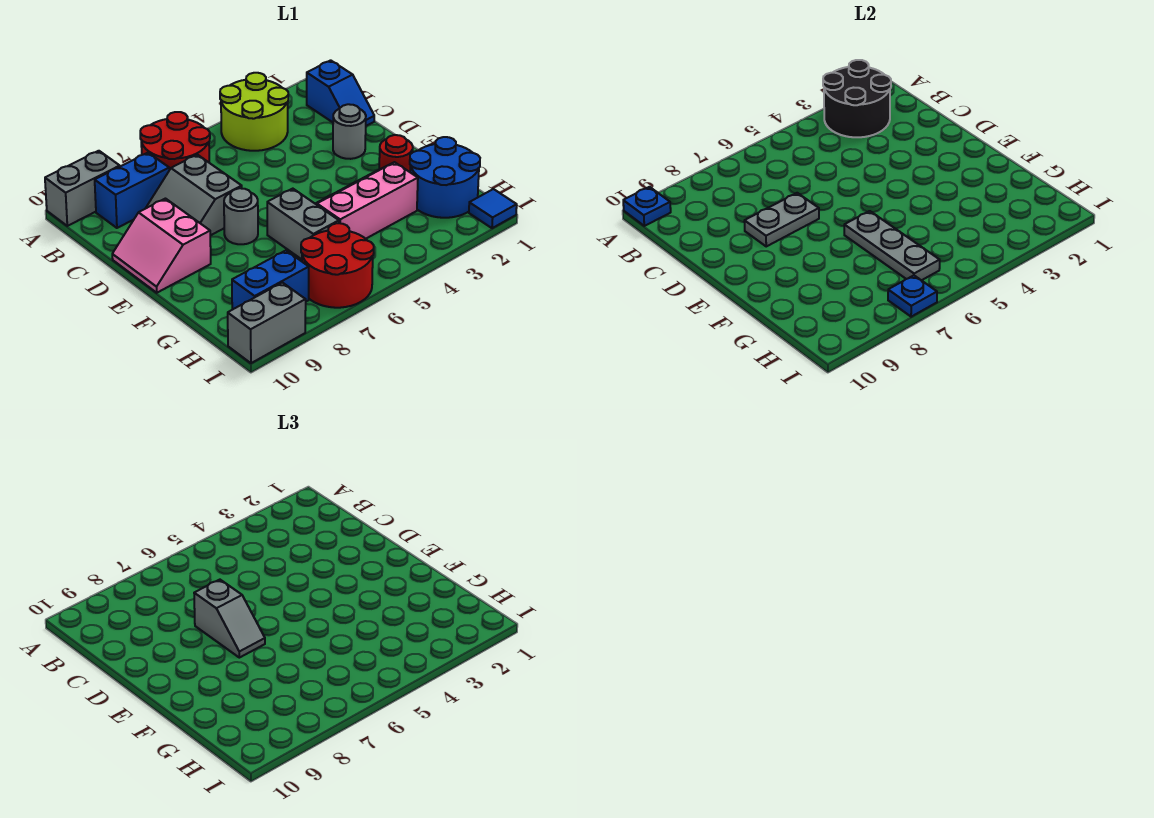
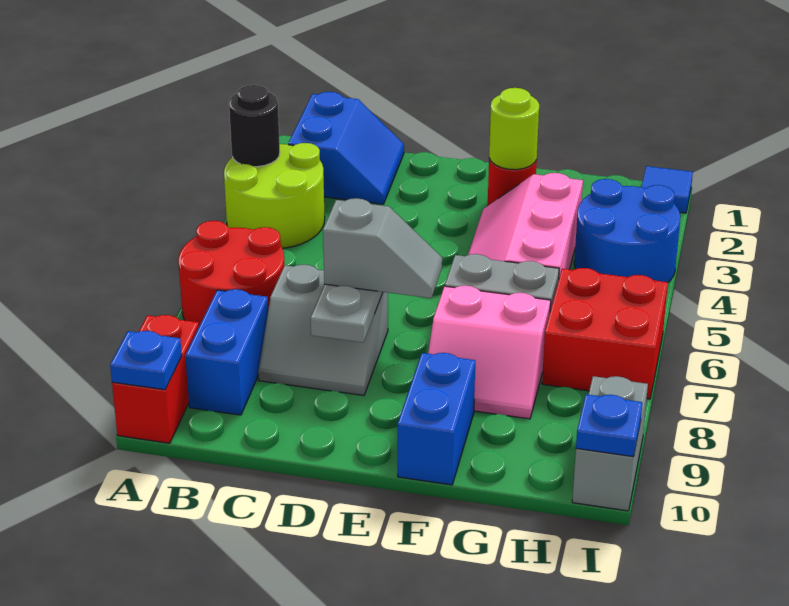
black 2x2 round brick [823,60,891,137] -> black 1x1 round brick [229,85,280,167]
grey 1x2 brick [45,151,120,226] -> red 1x2 brick [112,315,199,443]
blue 1x2 slope [307,60,374,126] -> blue 2x2 slope [288,92,404,204]
grey 1x1 round brick [333,104,366,159] -> none
pink 2x2 slope [112,199,211,293] -> pink 2x2 slope moved to [428,286,551,419]
grey 1x1 round brick [224,188,258,244] -> none
none -> lime 1x1 round brick [489,88,539,170]
grey 1x3 plate [844,211,940,280] -> none
blue 2x2 round brick [410,137,480,218] -> blue 2x2 round brick moved to [574,179,680,282]
red 2x2 round brick [301,223,374,308] -> red 2x2 brick [542,268,668,399]
blue 1x2 brick [232,251,309,310] -> blue 1x2 brick moved to [398,353,475,485]
blue 1x1 plate [888,275,937,317] -> blue 1x1 plate moved to [576,394,642,457]

